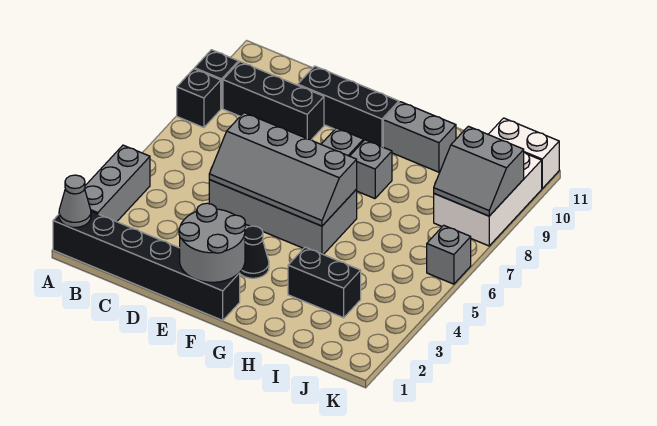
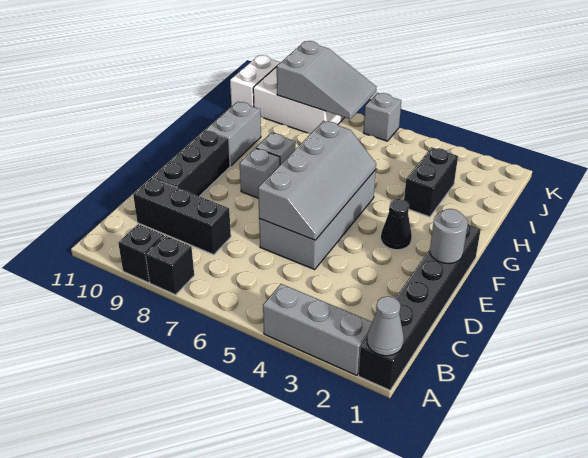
black 1x3 brick [223,62,324,140] -> black 1x3 brick turned to [133,178,231,255]
grey 2x2 round brick [179,203,245,282] -> grey 1x1 round brick [430,209,468,264]
grey 2x2 slope [434,126,524,216] -> grey 2x3 slope [277,41,376,119]

